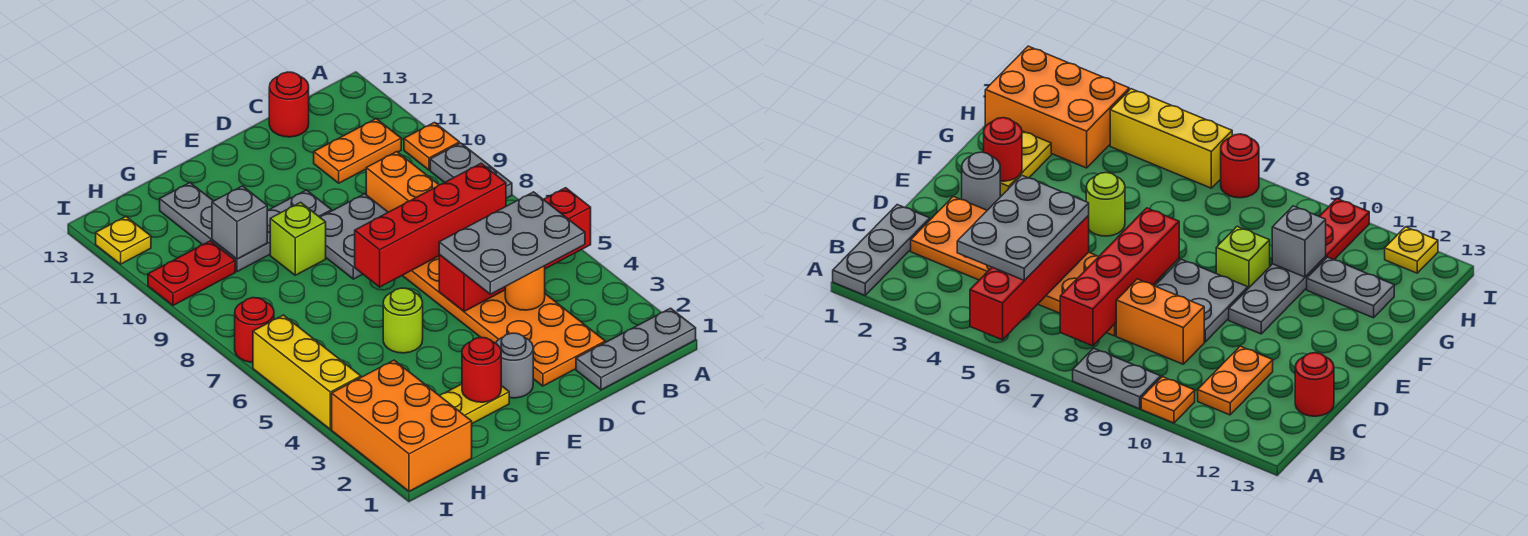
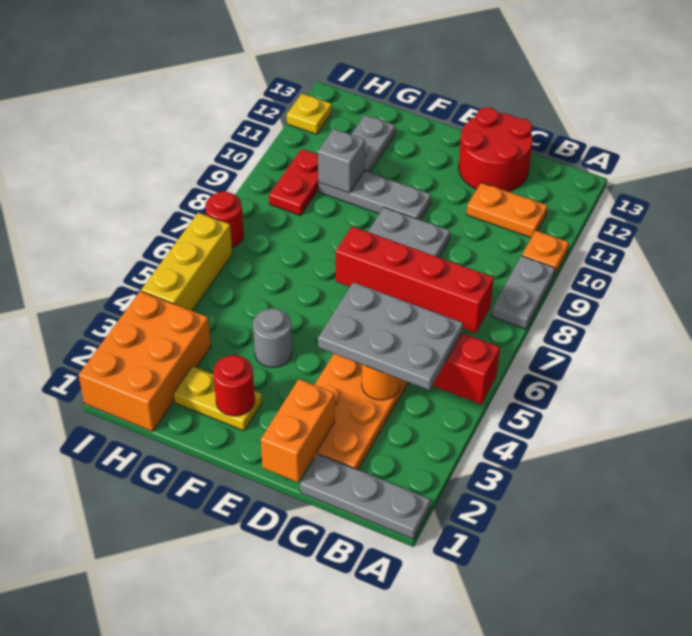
orange 1x2 brick [366,152,439,212] -> orange 1x2 brick moved to [261,379,335,482]
red 1x1 round brick [269,72,309,137] -> red 2x2 round brick [459,107,532,192]
grey 1x1 round brick [496,333,533,398] -> grey 1x1 round brick moved to [253,309,292,367]
lime 1x1 round brick [383,288,423,353] -> none
lime 1x1 brick [270,202,326,275] -> none
red 1x2 plate [148,241,235,305] -> red 1x2 plate turned to [269,149,318,215]

